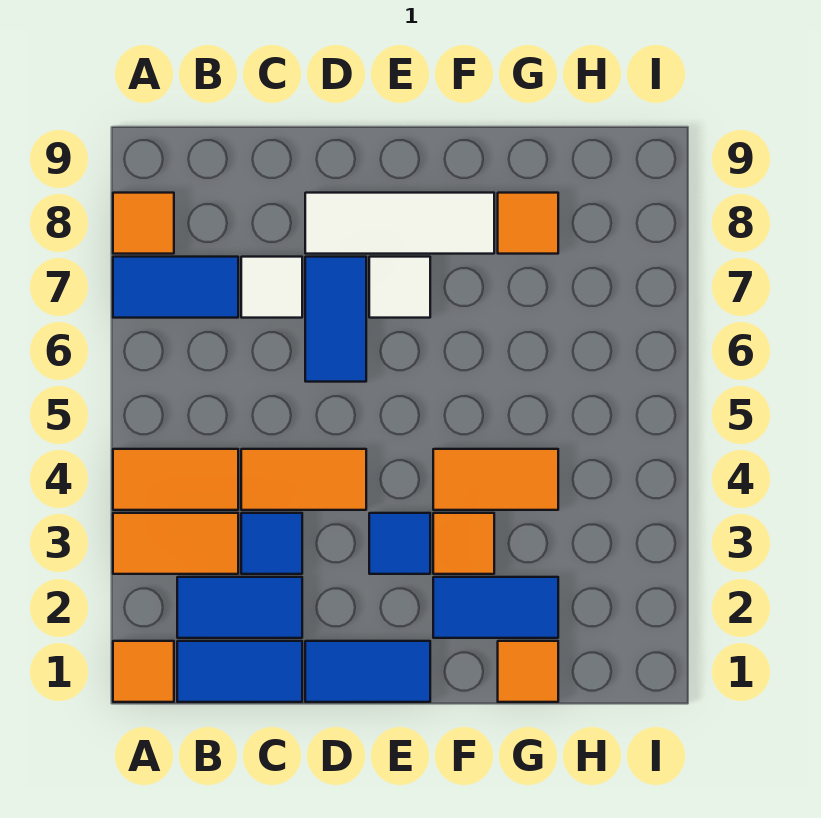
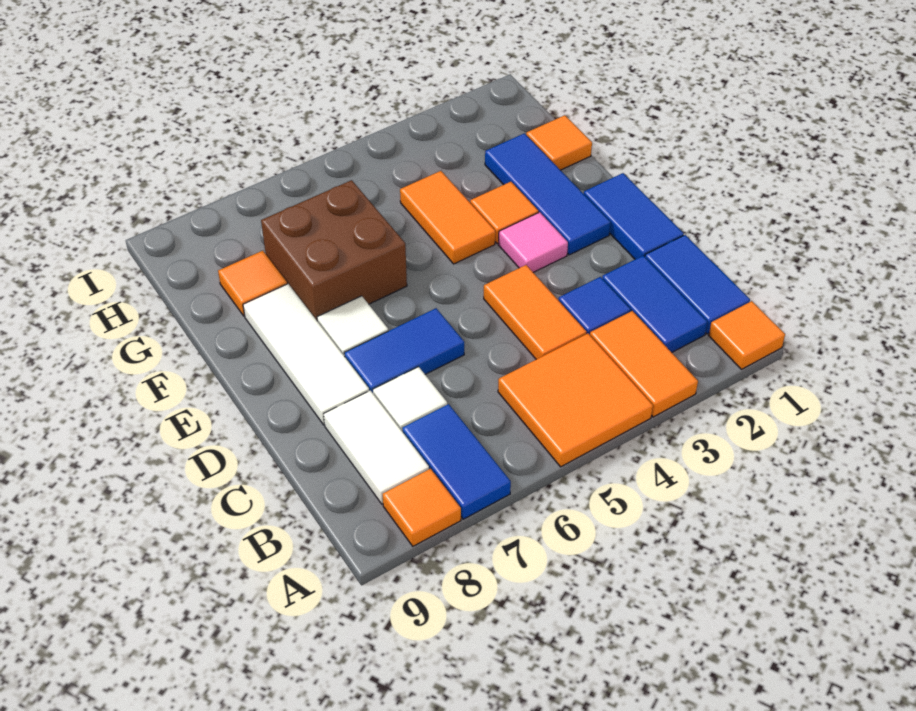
orange 1x2 tile [113,449,238,510] -> orange 2x2 tile [498,333,653,467]
none -> white 1x2 tile [324,391,429,504]
blue 1x1 tile [369,513,430,574] -> pink 1x1 tile [498,212,568,272]
blue 1x2 tile [433,577,558,638] -> blue 1x3 tile [485,133,611,255]
none -> brown 2x2 brick [261,180,407,320]

